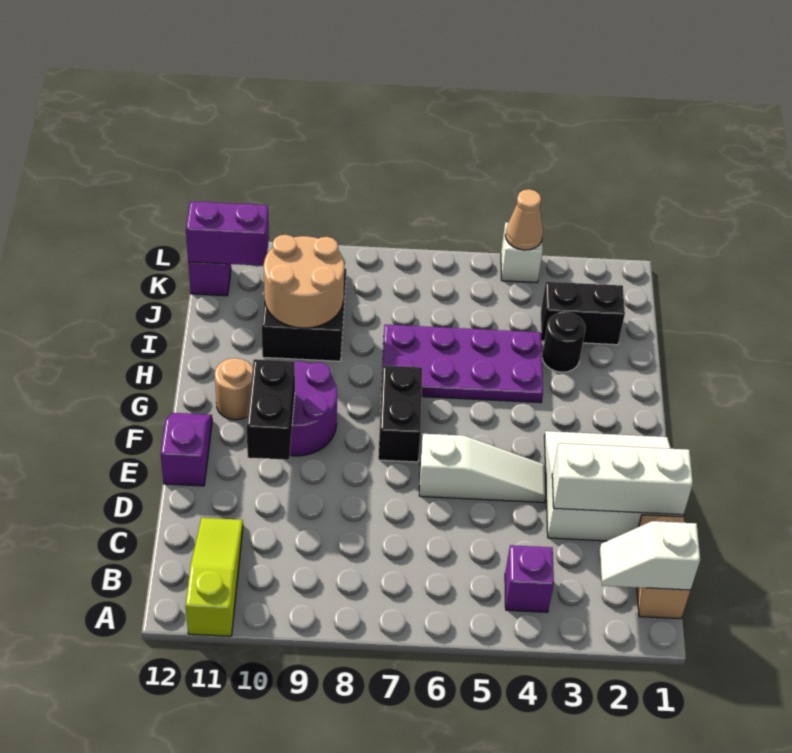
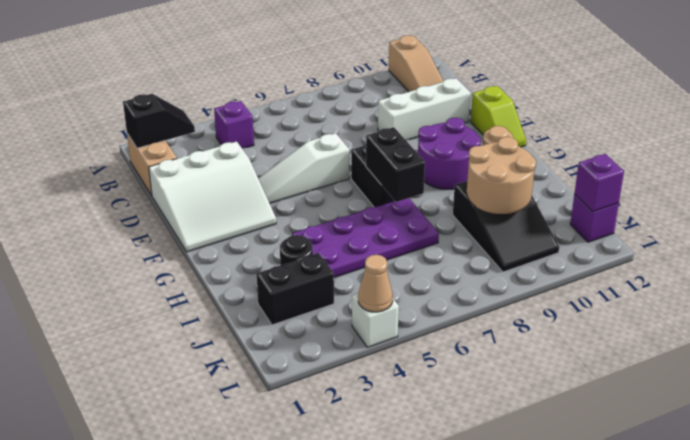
lime 1x3 slope [185,518,243,636] -> tan 1x3 slope [389,35,443,92]
white 1x2 slope [600,521,700,590] -> black 1x2 slope [123,94,195,148]
white 1x3 brick [552,443,693,515] -> white 1x3 brick moved to [378,78,471,140]
black 1x2 brick [246,359,295,460] -> black 1x2 brick moved to [366,127,425,202]
purple 1x2 slope [161,413,212,486] -> lime 1x2 slope [471,86,526,147]
purple 1x2 brick [186,201,269,266] -> purple 1x1 brick [574,154,624,212]

